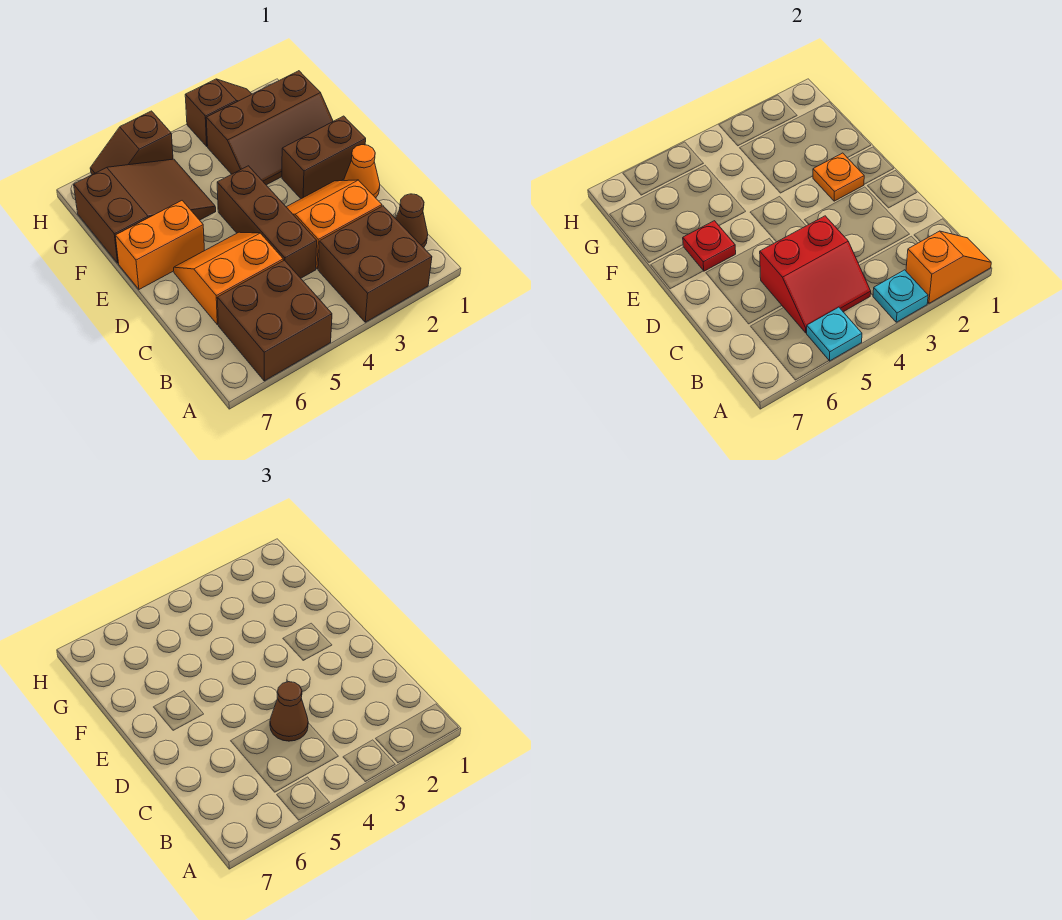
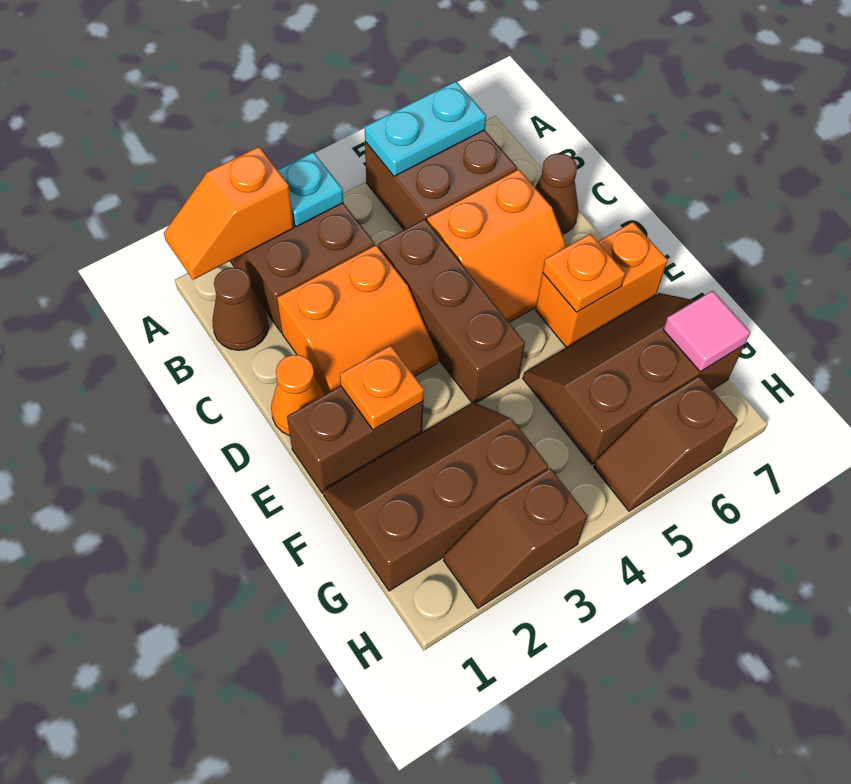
cyan 1x1 plate [807,307,862,361] -> cyan 1x2 plate [365,81,486,176]
red 2x2 slope [760,216,871,333] -> none
brown 1x1 cone [270,682,308,741] -> brown 1x1 cone moved to [535,153,578,234]
red 1x1 plate [683,221,736,271] -> orange 1x1 plate [543,234,625,312]
brown 2x3 slope [74,159,216,263] -> brown 2x3 slope turned to [523,293,744,465]
none -> pink 1x1 tile [663,291,750,372]
brown 1x2 slope [90,111,173,175] -> brown 1x2 slope turned to [594,376,738,511]

